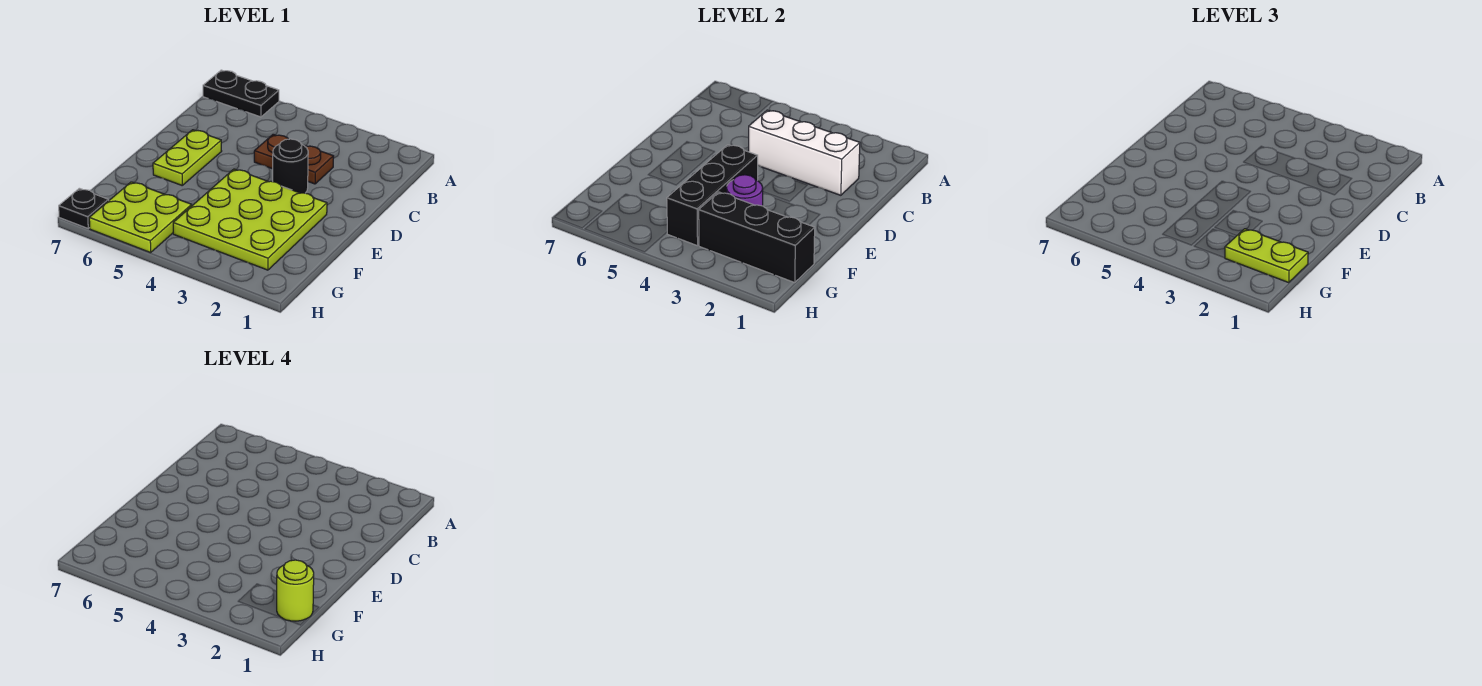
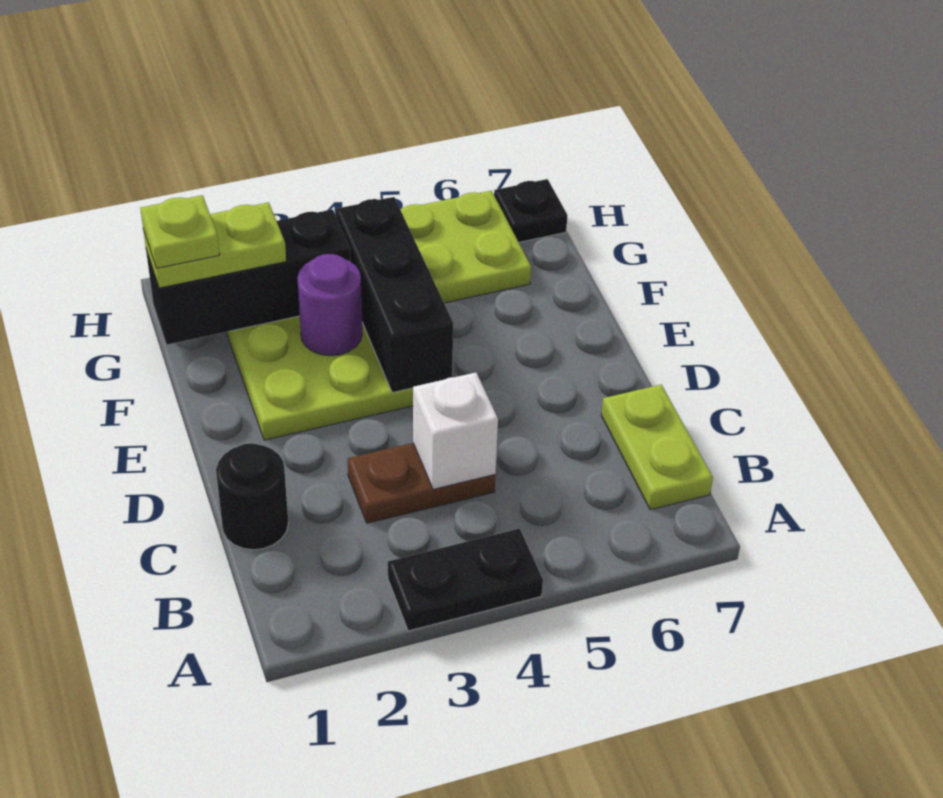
black 1x2 plate [203,70,279,117] -> black 1x2 plate moved to [388,529,543,631]
white 1x3 brick [748,110,860,195] -> white 1x1 brick [413,372,498,489]
black 1x1 round brick [273,139,308,193] -> black 1x1 round brick moved to [216,443,288,550]
lime 1x2 plate [153,130,222,185] -> lime 1x2 plate moved to [601,385,713,510]
lime 1x1 round brick [277,560,314,621] -> lime 1x1 plate [140,195,220,268]

